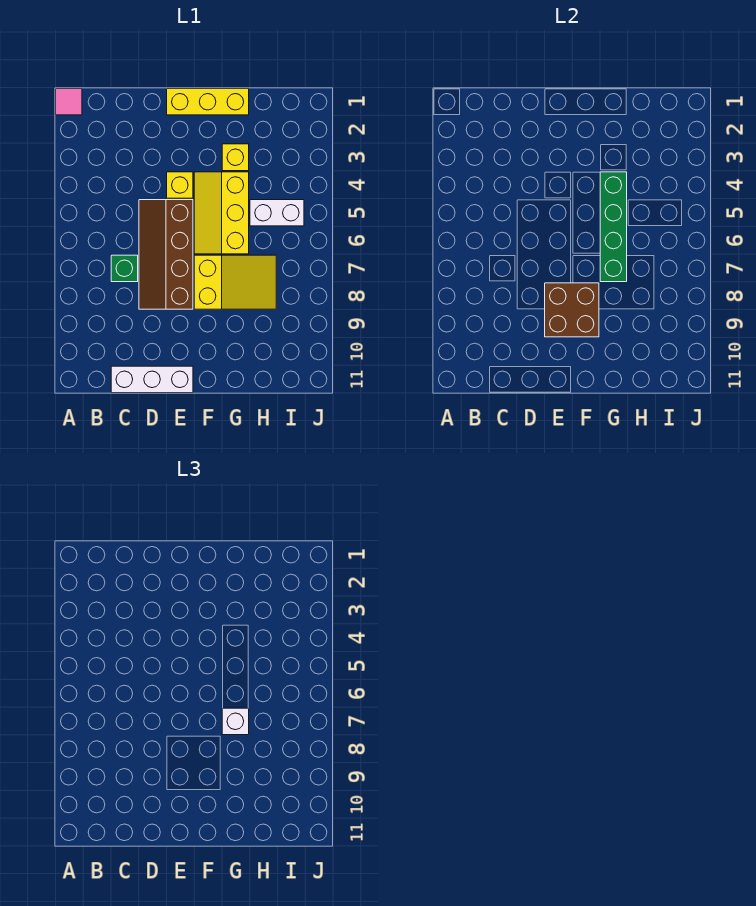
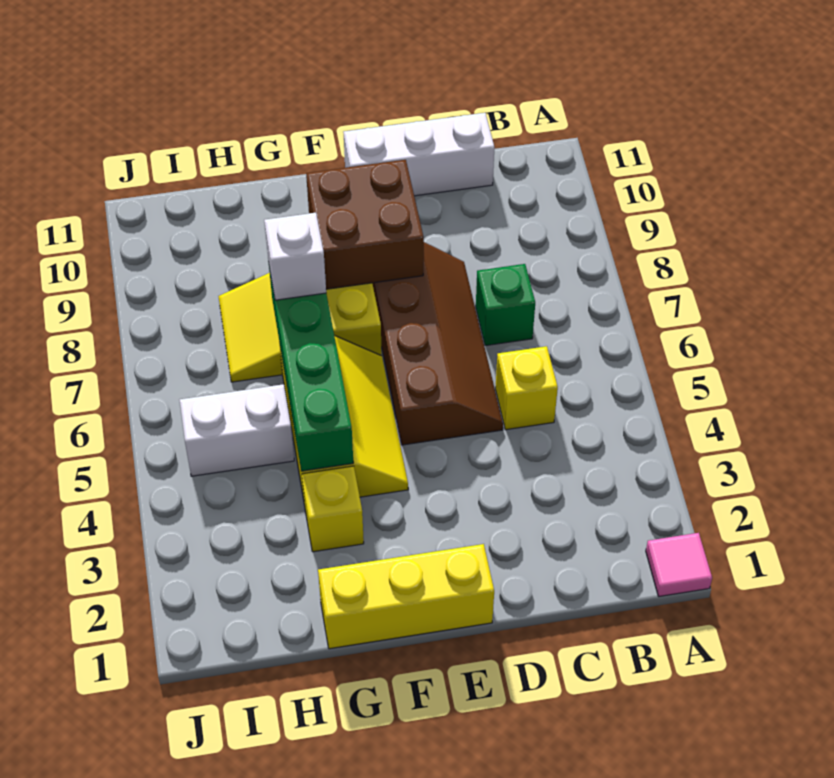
yellow 1x1 brick [167,172,193,198] -> yellow 1x1 brick moved to [495,346,558,430]

